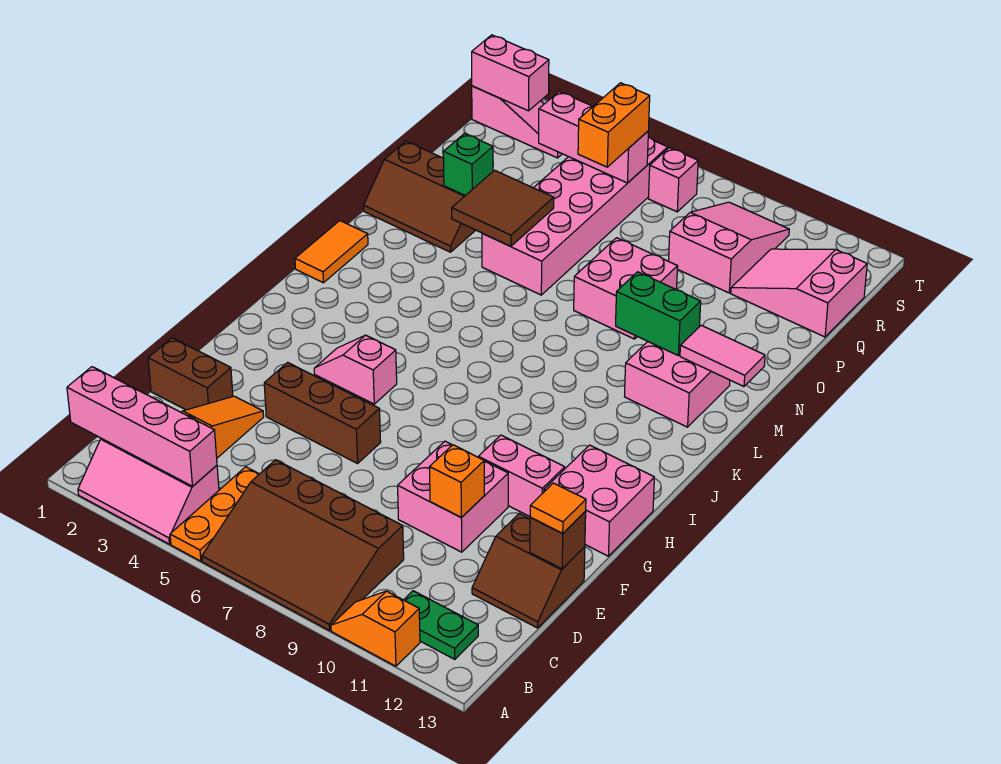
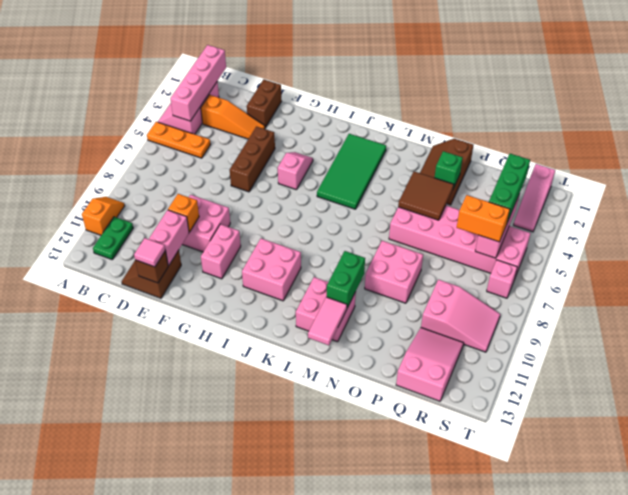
brown 3x4 slope [202,460,404,630] -> none
orange 1x1 tile [530,483,586,533] -> pink 1x1 tile [134,238,165,267]
pink 2x2 brick [544,445,654,556] -> pink 2x2 brick moved to [242,238,301,301]
none -> green 2x4 tile [317,134,386,209]
orange 1x2 tile [295,221,368,283] -> none
none -> green 1x3 brick [489,154,530,223]
pink 1x2 brick [472,35,549,111] -> pink 1x2 brick moved to [149,210,189,266]

